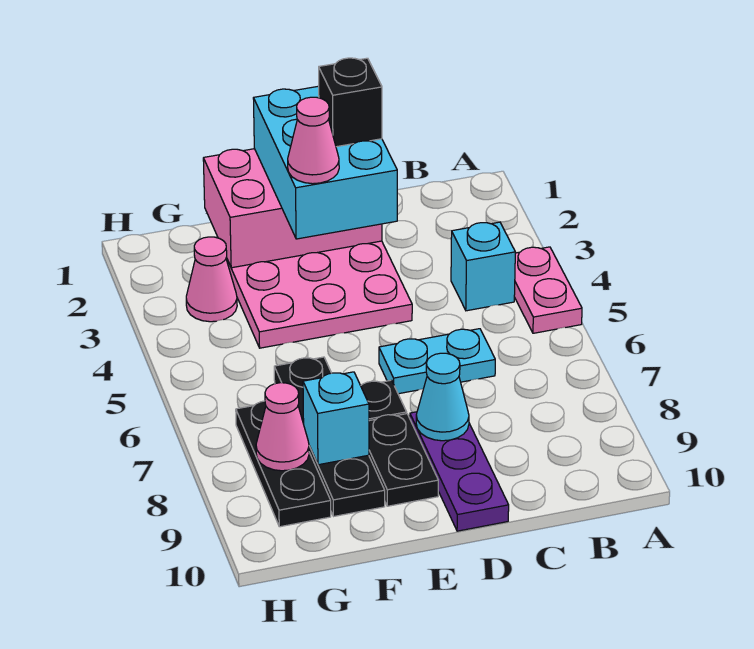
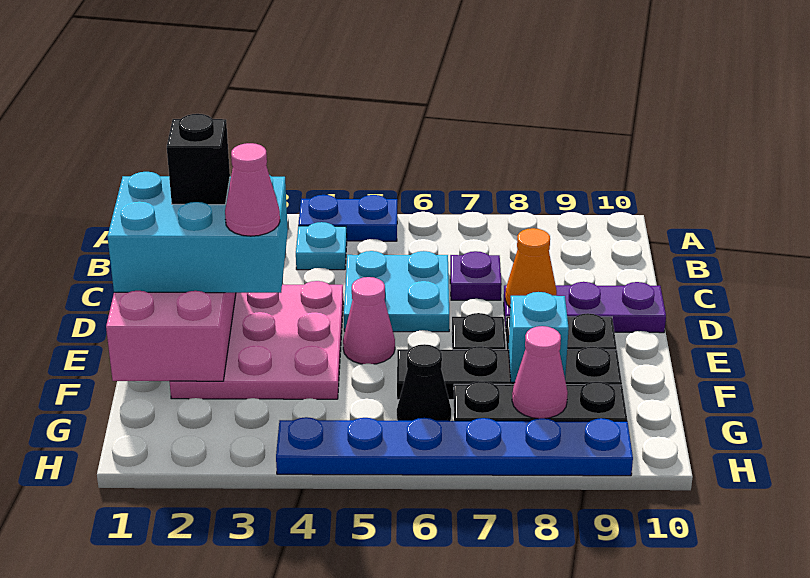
pink 1x2 plate [514,247,582,333] -> blue 1x2 plate [298,195,397,241]
cyan 1x1 brick [451,222,515,311] -> cyan 1x1 plate [296,222,347,270]
cyan 1x2 plate [379,329,495,394] -> cyan 2x2 plate [344,251,449,332]
none -> purple 1x1 plate [450,251,502,300]
cyan 1x1 cone [416,353,469,441] -> orange 1x1 cone [505,228,557,307]
pink 1x1 cone [186,237,237,322] -> pink 1x1 cone moved to [343,277,395,364]
none -> black 1x1 cone [397,344,451,421]
none -> blue 1x6 plate [276,417,633,476]

